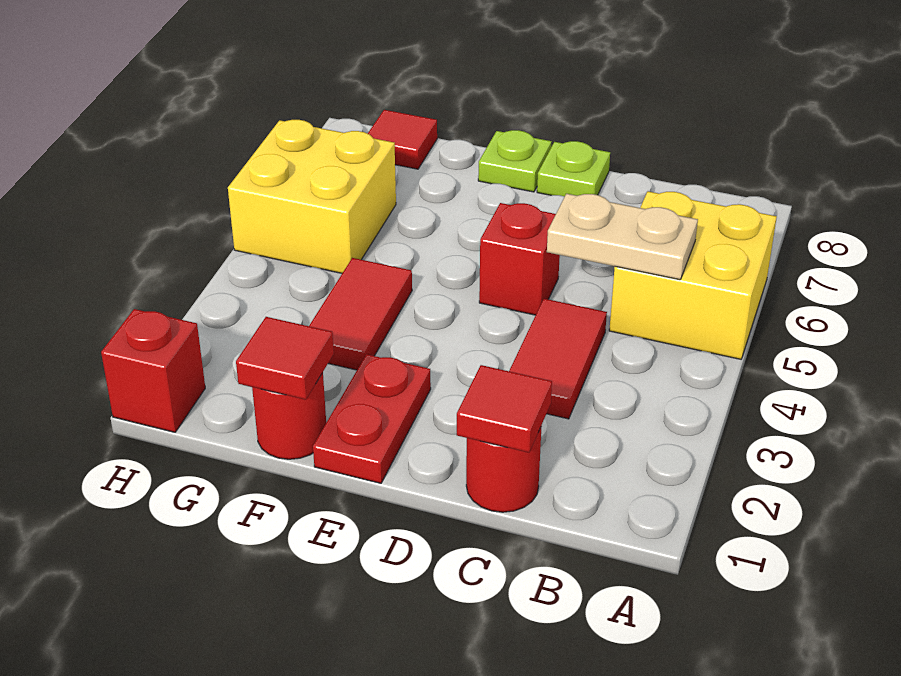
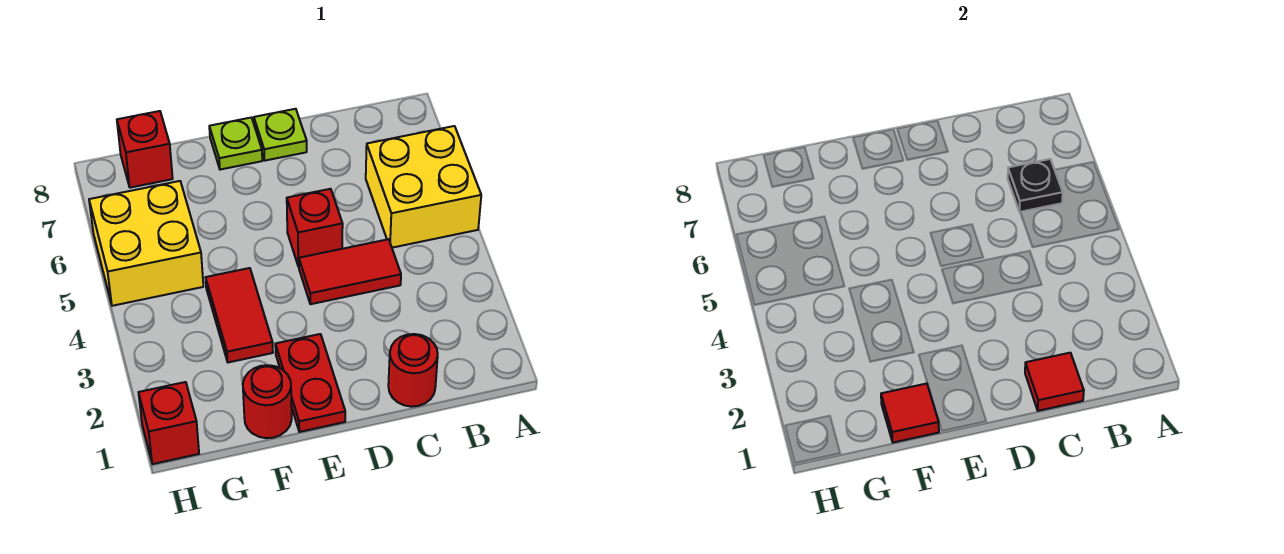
tan 1x2 plate [547,194,698,280] -> none
none -> black 1x1 plate [1008,159,1063,212]
red 1x2 tile [509,299,607,419] -> red 1x2 tile turned to [299,239,401,304]
red 1x1 tile [368,110,437,169] -> red 1x1 brick [117,111,173,188]

